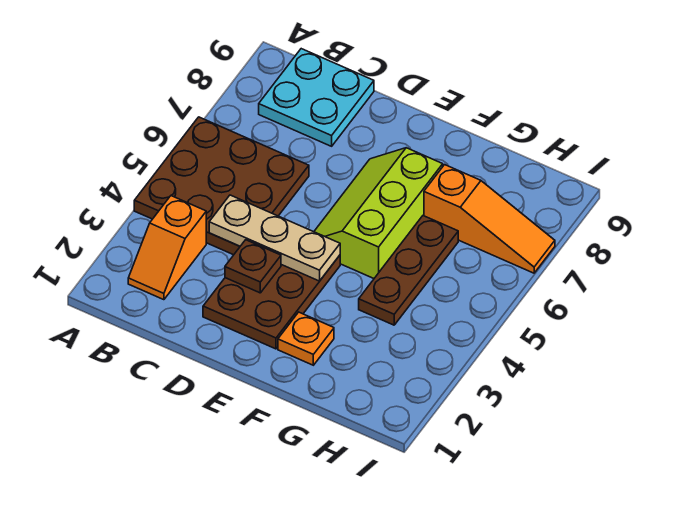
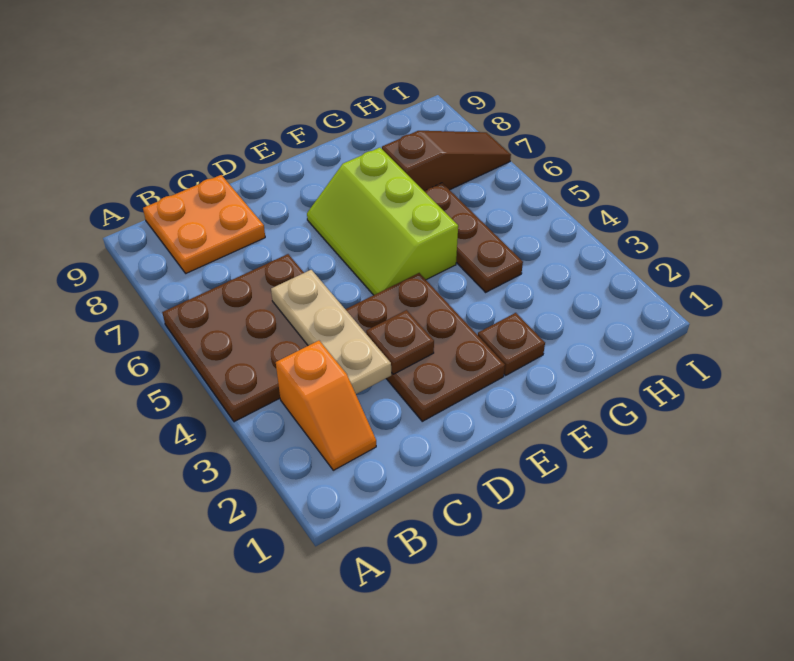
cyan 2x2 plate [259,49,374,146] -> orange 2x2 plate [143,175,265,273]
tan 1x3 plate [209,195,340,281] -> tan 1x3 plate turned to [271,270,391,394]
orange 1x1 plate [278,312,334,365] -> brown 1x1 plate [478,313,545,375]
orange 1x3 slope [424,165,555,273] -> brown 1x3 slope [382,131,511,191]

